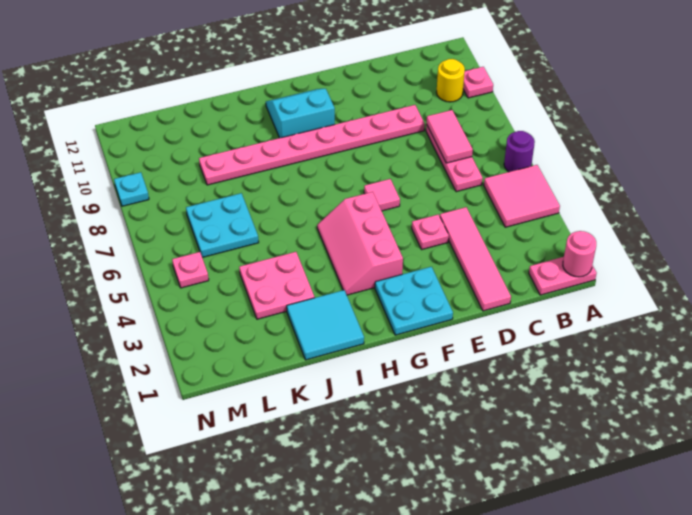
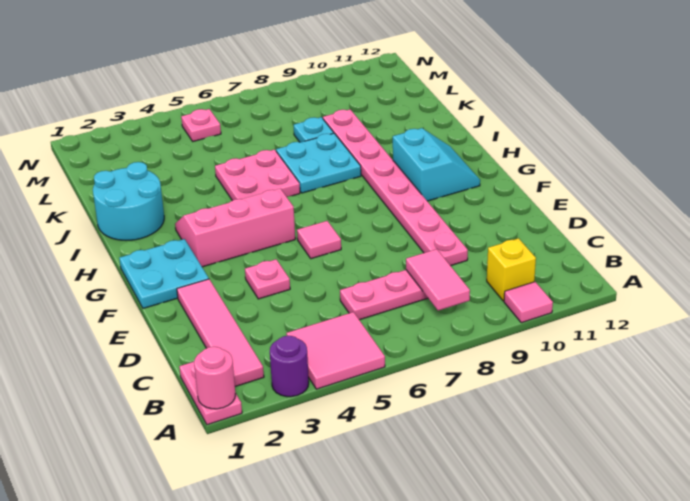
purple 1x1 round brick [504,131,535,172] -> purple 1x1 round brick moved to [270,336,309,397]
pink 1x1 plate [463,67,493,98] -> pink 1x1 tile [504,282,553,323]
yellow 1x1 round brick [436,59,465,102] -> yellow 1x1 brick [487,238,536,301]
pink 1x2 tile [426,110,473,163] -> pink 1x2 tile turned to [406,249,470,311]
pink 1x4 tile [440,207,511,311] -> pink 1x4 tile turned to [177,279,264,387]
cyan 2x2 tile [287,290,364,360] -> cyan 2x2 round brick [93,162,164,240]
pink 2x2 plate [239,252,315,319] -> pink 2x2 plate moved to [215,150,300,201]
cyan 2x2 plate [186,193,259,257] -> cyan 2x2 plate moved to [276,133,361,193]
cyan 1x1 plate [114,172,149,206] -> cyan 1x1 plate moved to [294,117,334,142]

